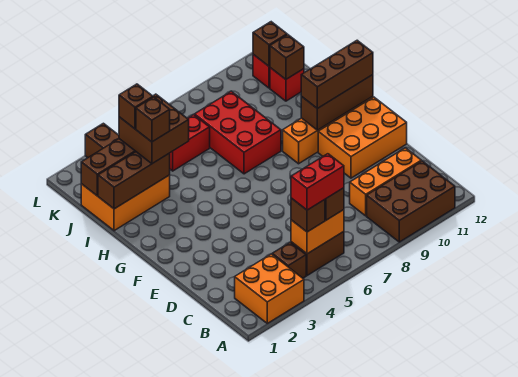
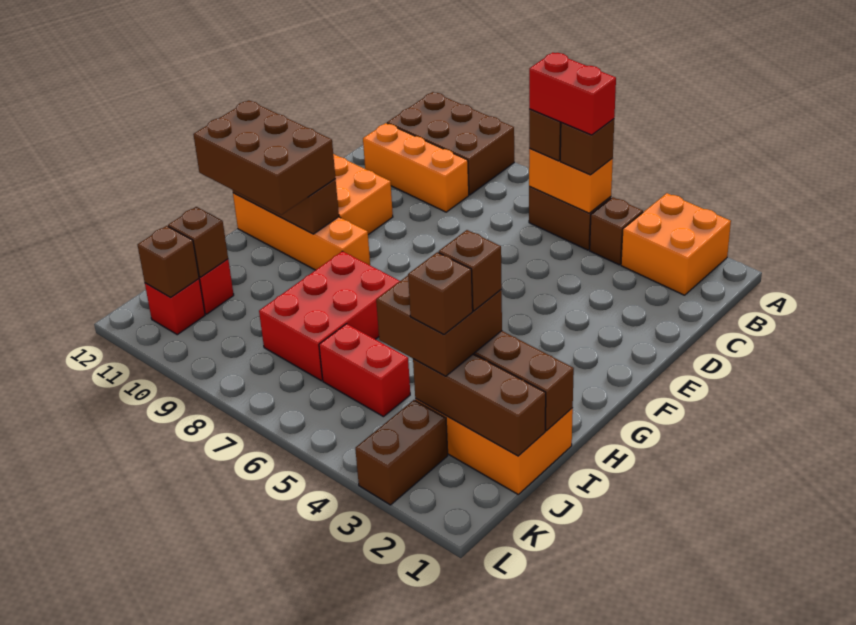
brown 1x3 brick [301,40,373,109] -> brown 2x3 brick [193,100,336,215]

